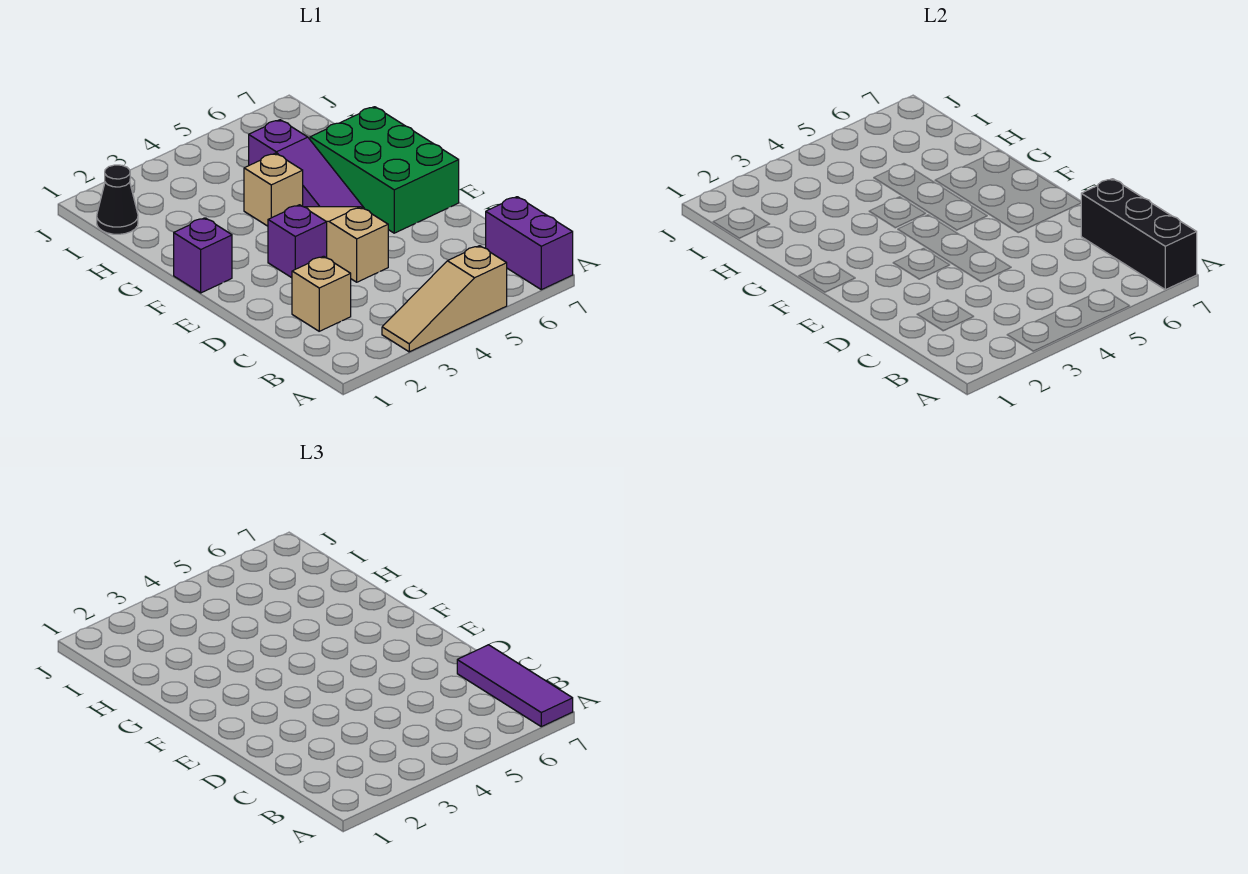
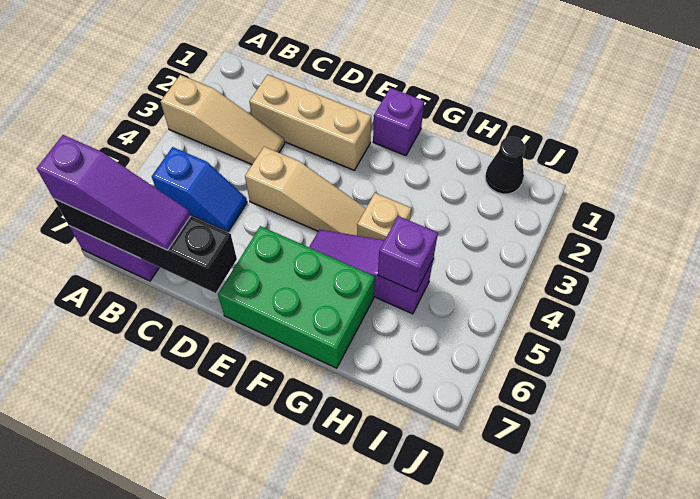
tan 1x3 slope [382,246,507,352] -> tan 1x3 slope turned to [161,75,285,164]
black 1x3 brick [1081,179,1197,290] -> black 1x4 brick [54,199,237,293]
purple 1x3 tile [457,645,573,727] -> purple 1x3 slope [37,135,191,250]
none -> blue 1x2 slope [152,147,247,232]
tan 1x1 brick [292,256,351,331] -> tan 1x3 brick [249,75,371,170]
purple 1x1 brick [268,205,327,278] -> purple 1x1 brick moved to [378,216,438,292]

